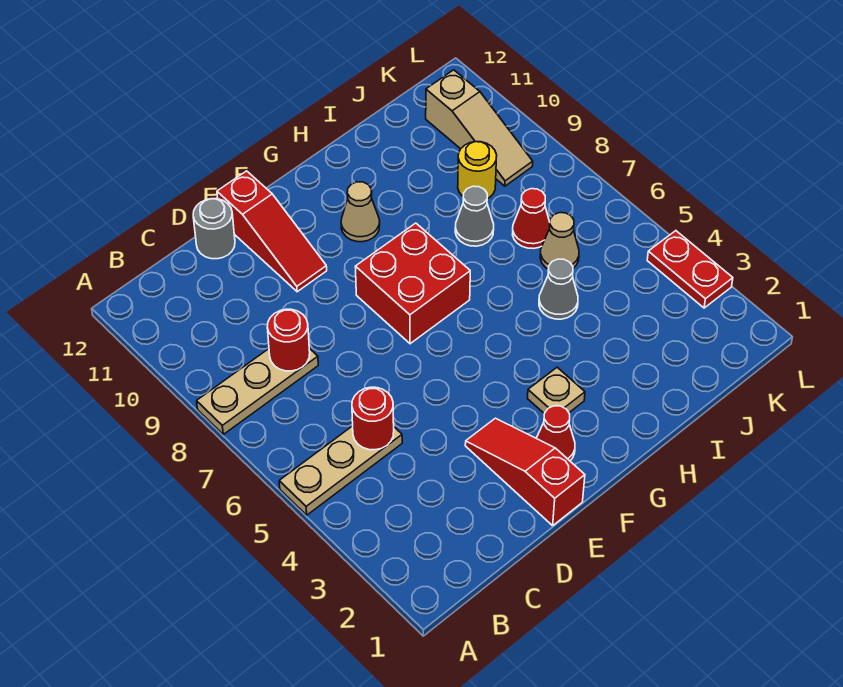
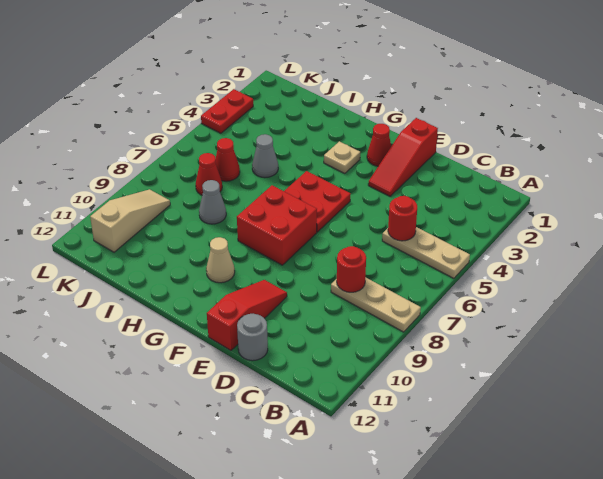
none -> red 2x2 plate [284,171,350,232]
tan 1x1 cone [540,213,579,269] -> red 1x1 cone [216,138,240,181]
yellow 1x1 round brick [458,142,497,199] -> none

